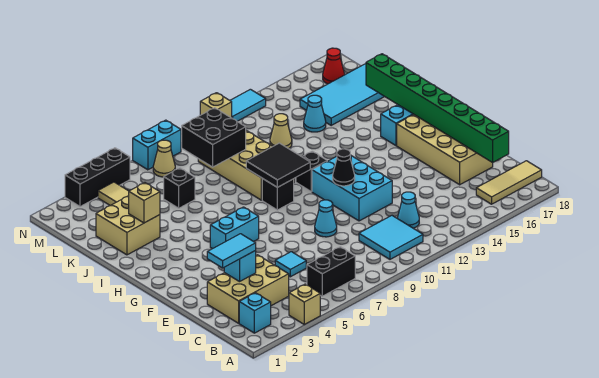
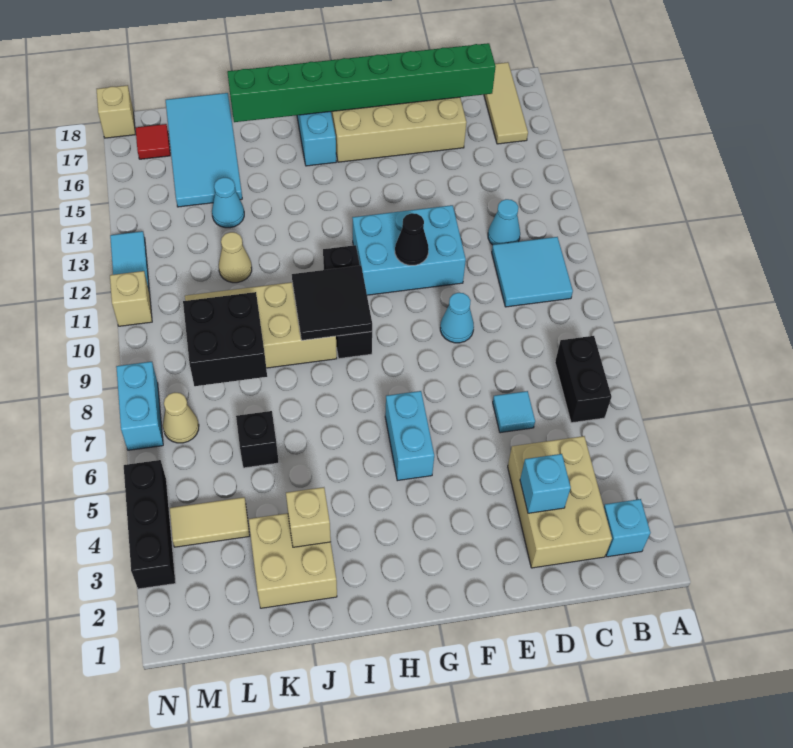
tan 1x1 brick [289,284,320,324] -> tan 1x1 brick moved to [97,85,135,138]
cyan 1x2 tile [207,234,256,268] -> none
red 1x1 cone [323,48,345,84] -> red 1x1 tile [136,124,170,159]

